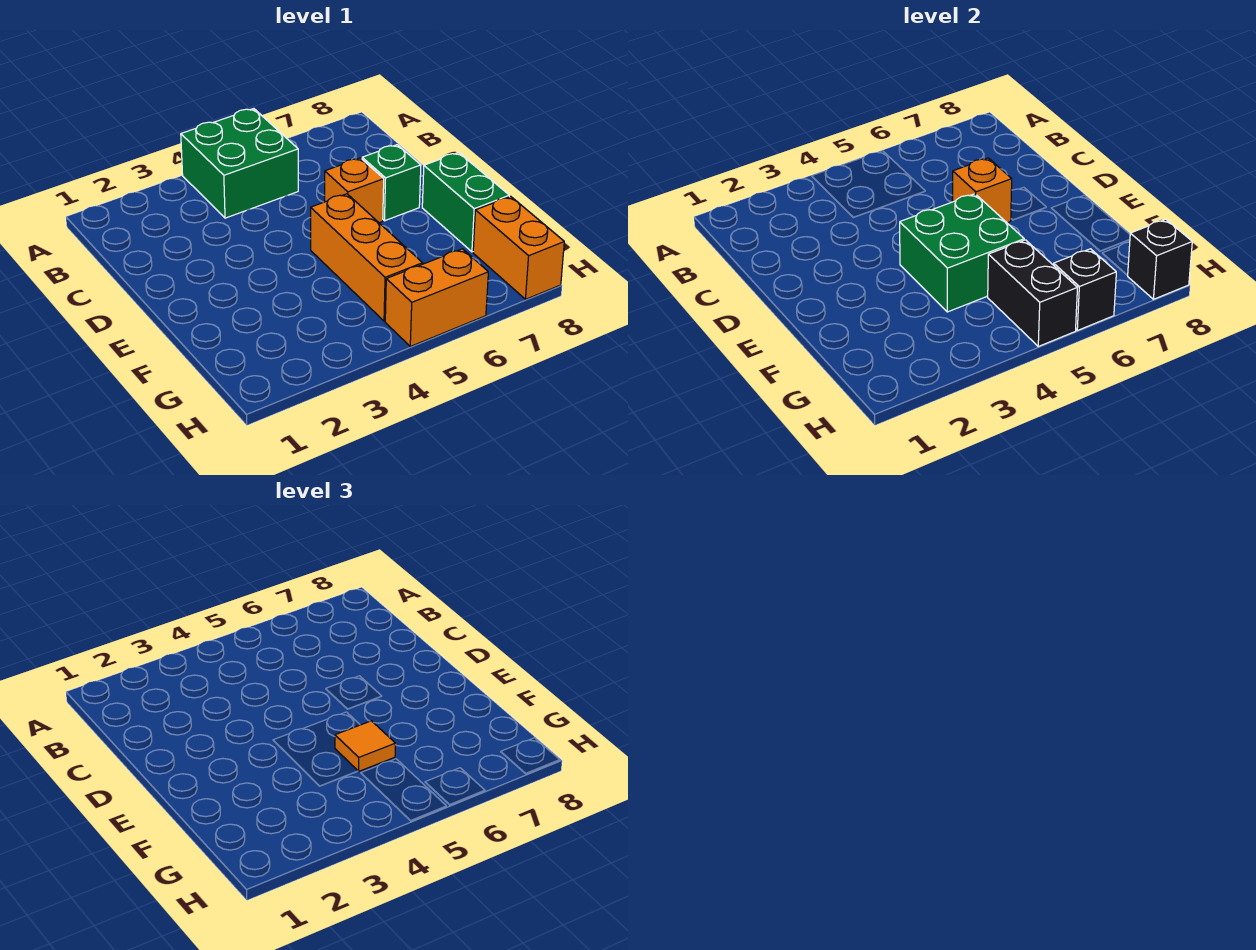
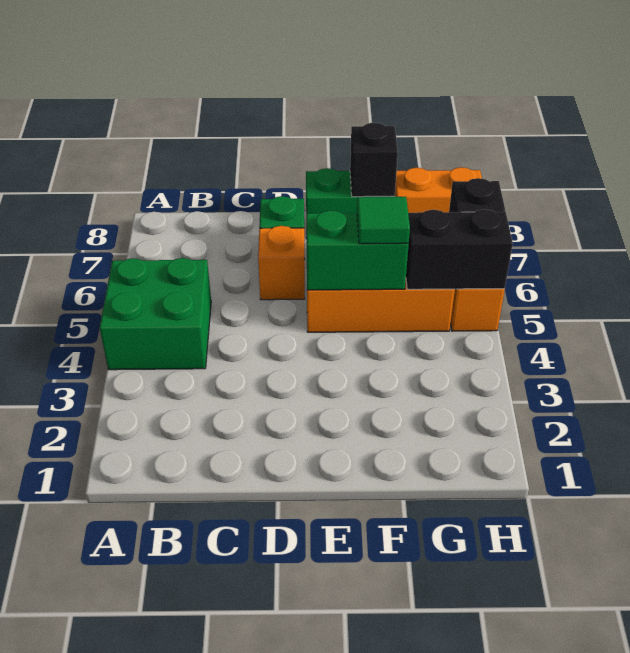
orange 1x1 brick [953,158,1012,223] -> none
green 2x2 brick [900,194,1024,312] -> green 1x2 brick [306,210,409,290]
orange 1x1 tile [335,721,395,771] -> green 1x1 tile [357,197,410,244]
black 1x1 brick [1127,219,1192,299] -> black 1x1 brick moved to [350,123,398,197]

